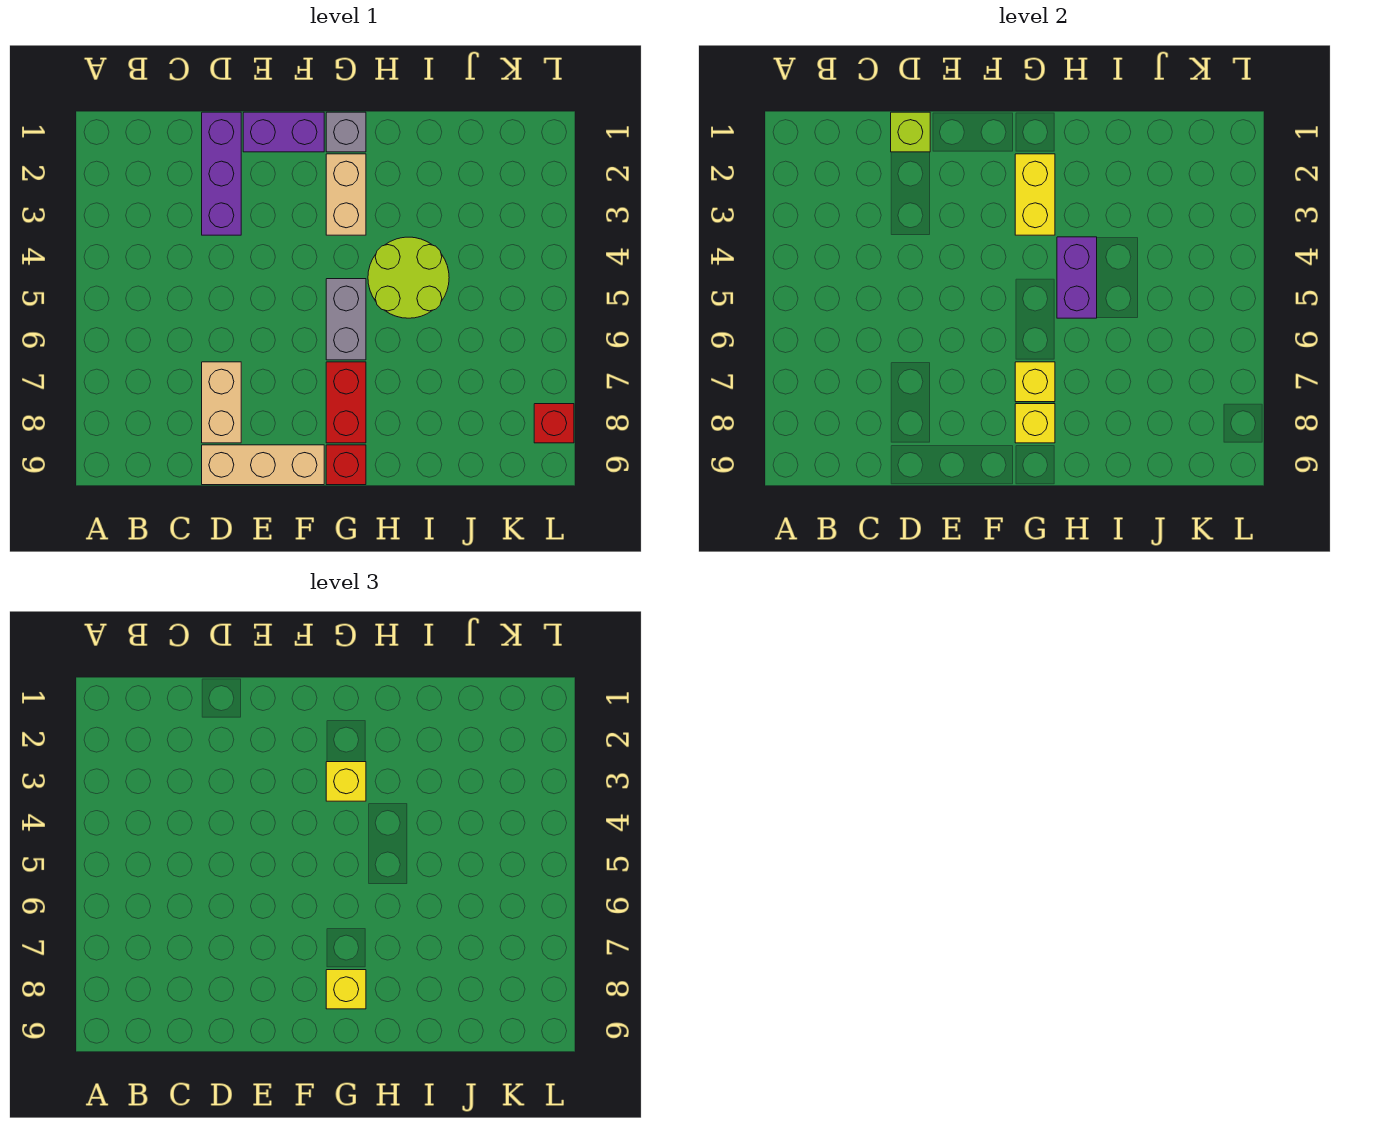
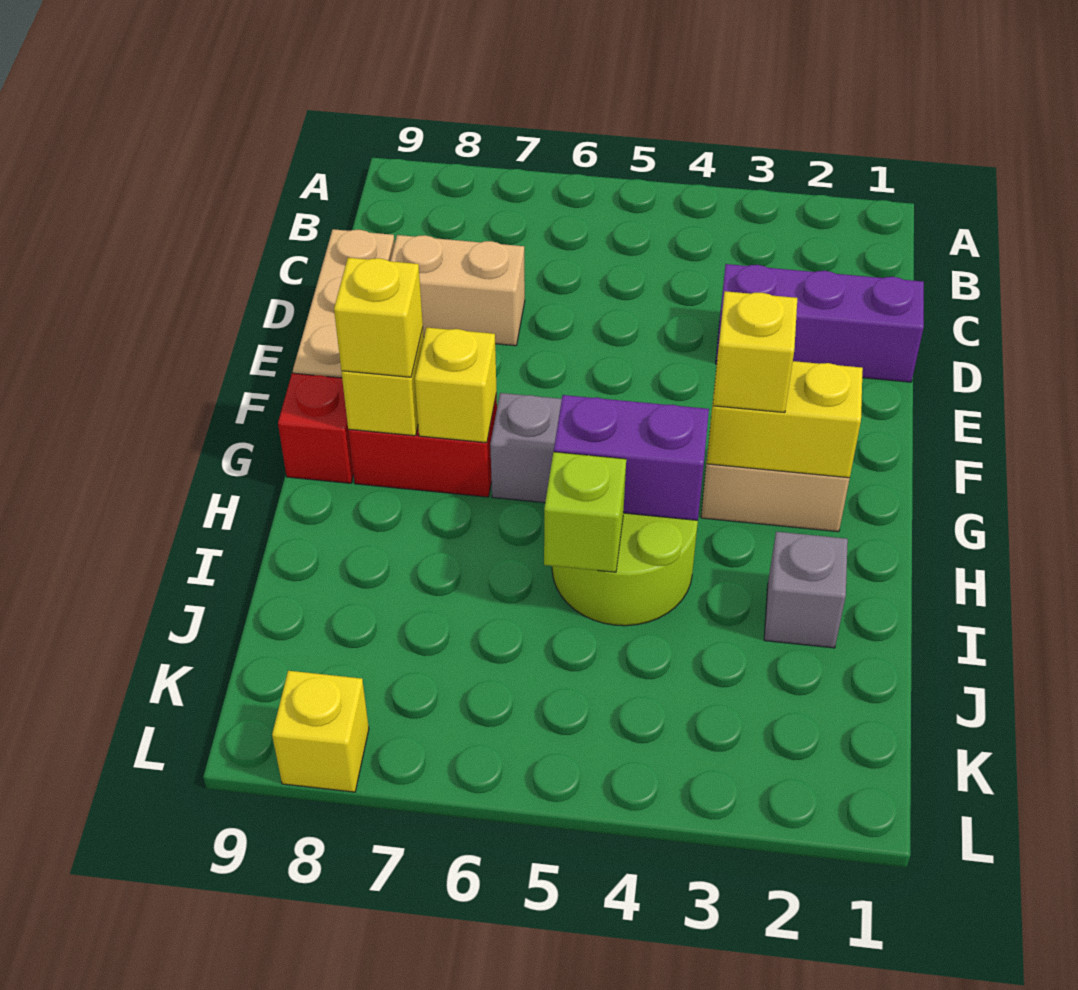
lime 1x1 brick [891,112,930,152] -> lime 1x1 brick moved to [544,452,626,572]
purple 1x2 brick [243,112,324,152] -> none
grey 1x1 brick [326,112,366,152] -> grey 1x1 brick moved to [764,532,848,648]
red 1x1 brick [534,404,574,443] -> yellow 1x1 brick [272,671,369,792]

